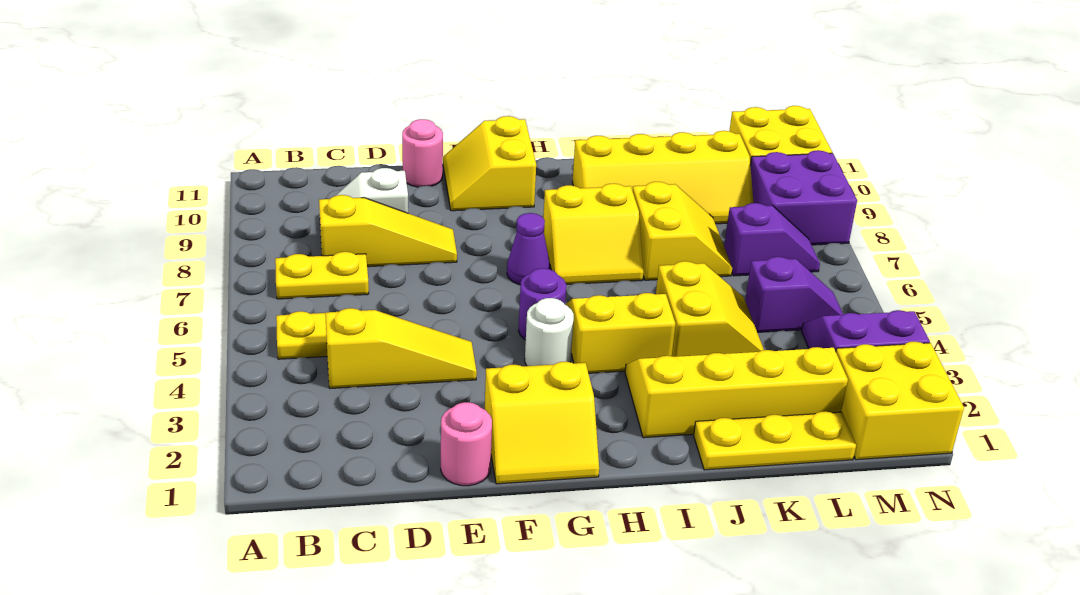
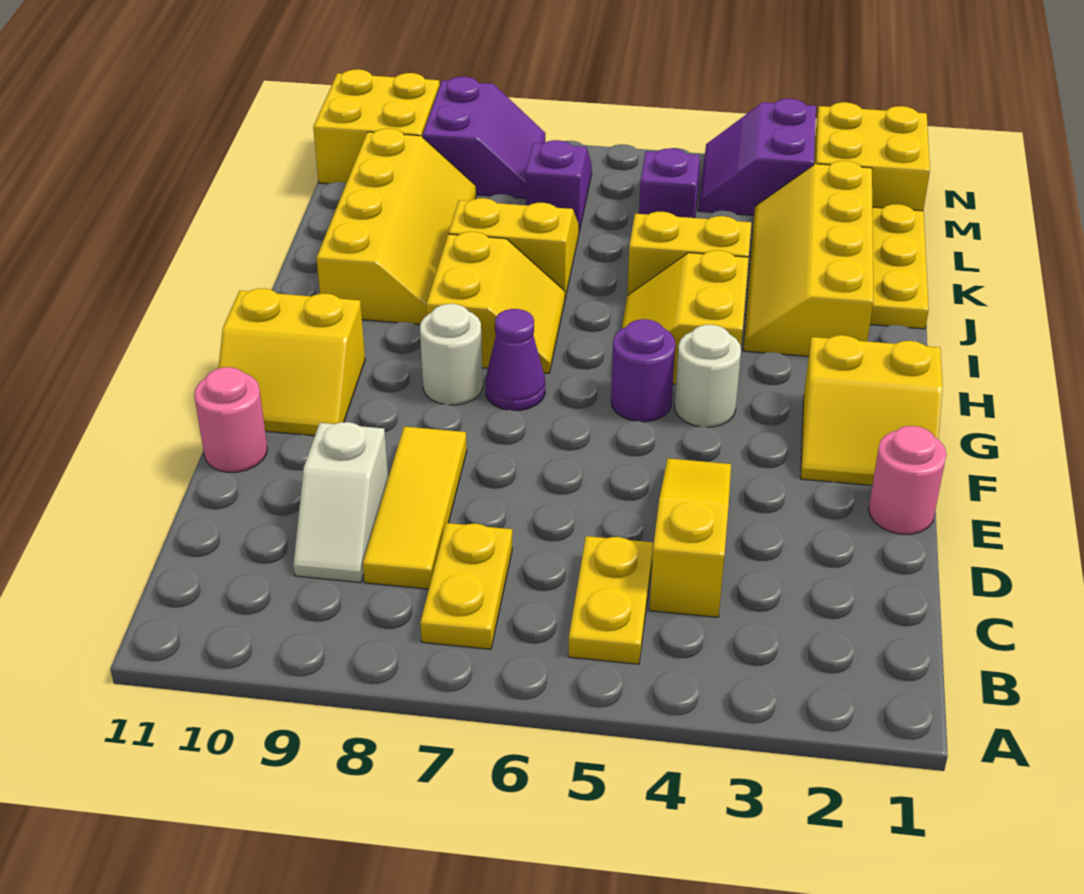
yellow 1x3 slope [319,195,457,267] -> yellow 1x3 tile [363,427,467,589]
yellow 2x2 slope [485,362,599,484] -> yellow 2x2 slope turned to [801,335,943,485]
none -> white 1x1 round brick [420,304,483,405]
purple 2x2 brick [751,150,857,245] -> purple 2x2 slope [423,77,545,198]

